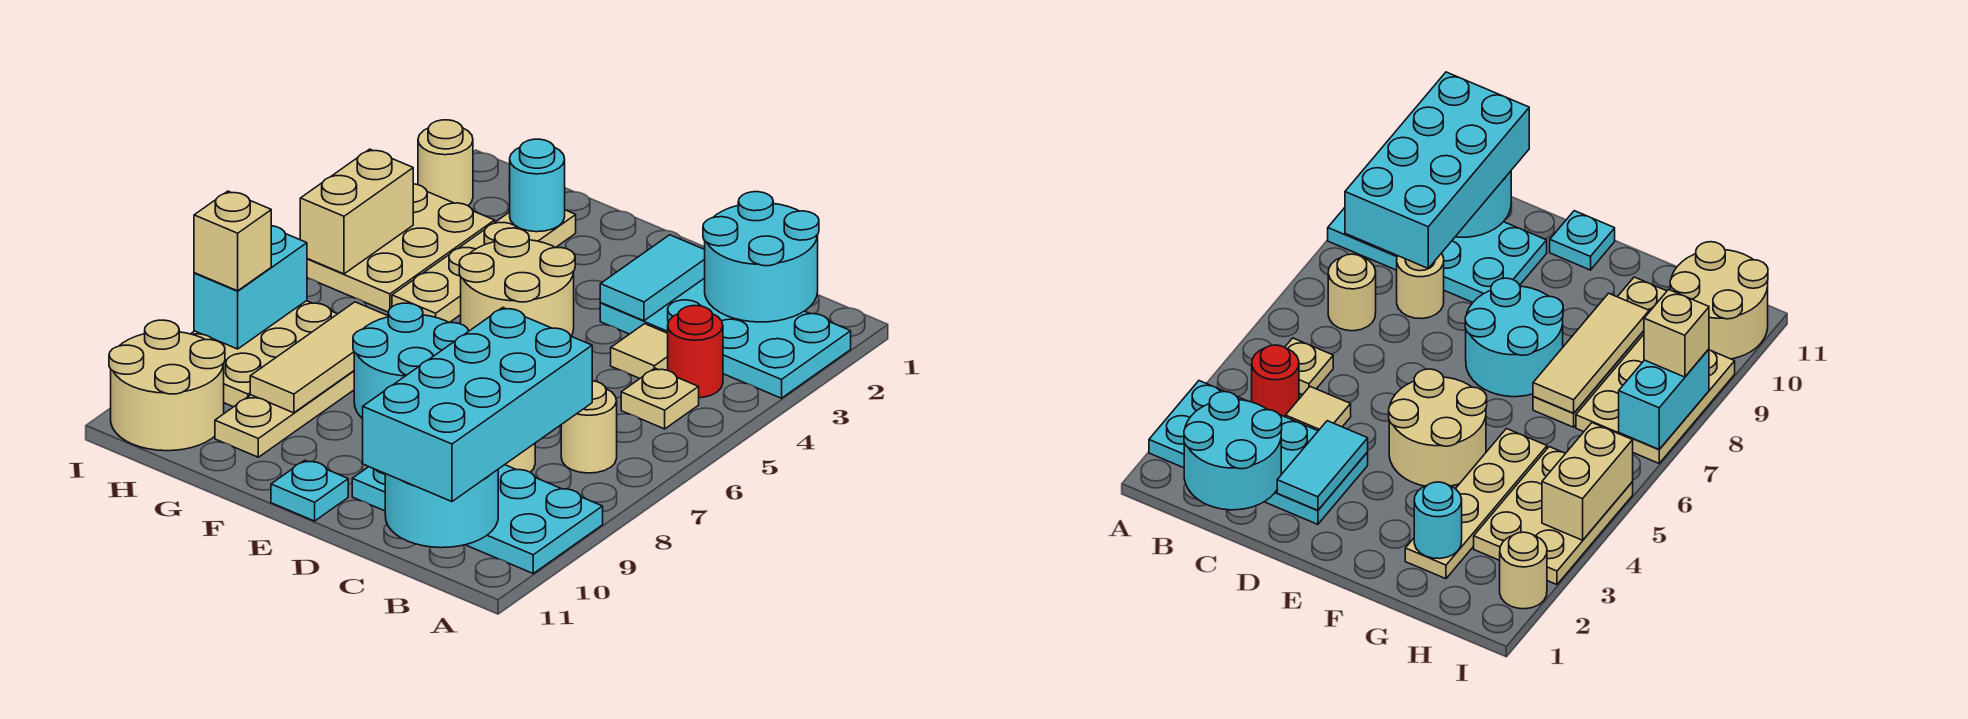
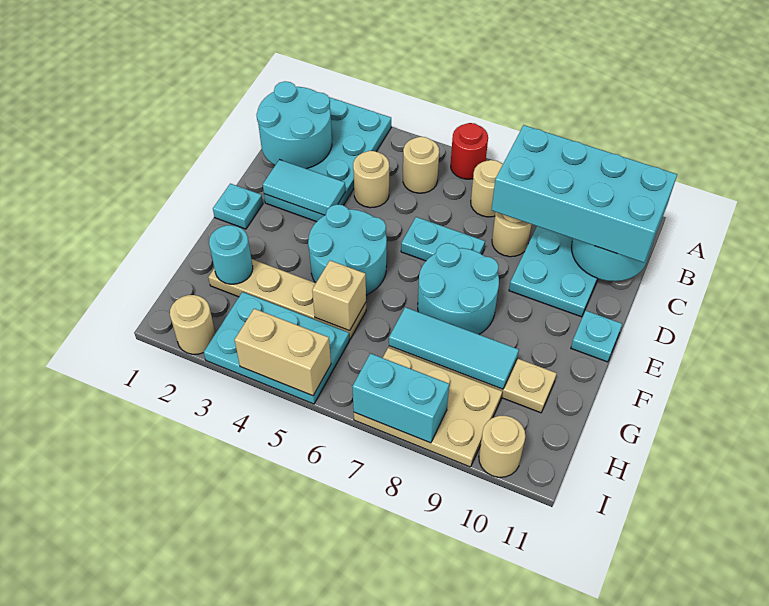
red 1x1 round brick [668,306,723,398] -> red 1x1 round brick moved to [451,123,488,179]
tan 1x1 plate [621,368,699,429] -> tan 1x1 round brick [403,137,439,193]
tan 1x1 tile [611,324,668,378] -> tan 1x1 round brick [353,151,389,208]
none -> cyan 1x2 plate [401,217,485,261]
none -> cyan 1x1 plate [213,184,263,229]
tan 2x2 round brick [459,228,575,336] -> cyan 2x2 round brick [308,204,387,295]
tan 1x3 tile [250,302,388,413] -> cyan 1x3 tile [389,307,519,389]
tan 2x3 plate [307,184,495,312] -> cyan 2x3 plate [204,292,349,404]
tan 2x2 round brick [109,320,225,451] -> tan 1x1 round brick [479,416,526,477]
tan 1x1 brick [194,191,271,291] -> tan 1x1 brick moved to [312,261,366,331]

